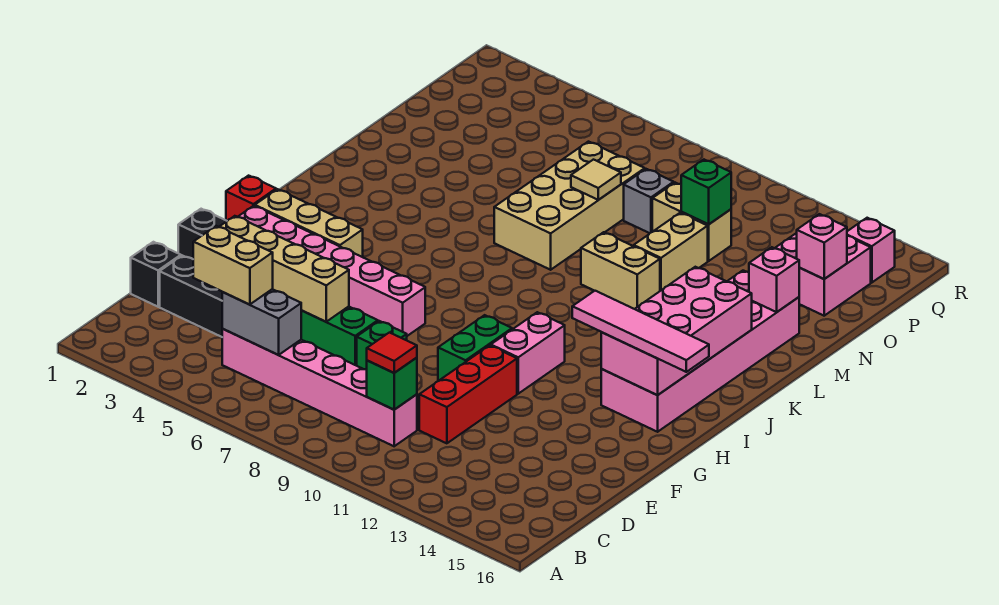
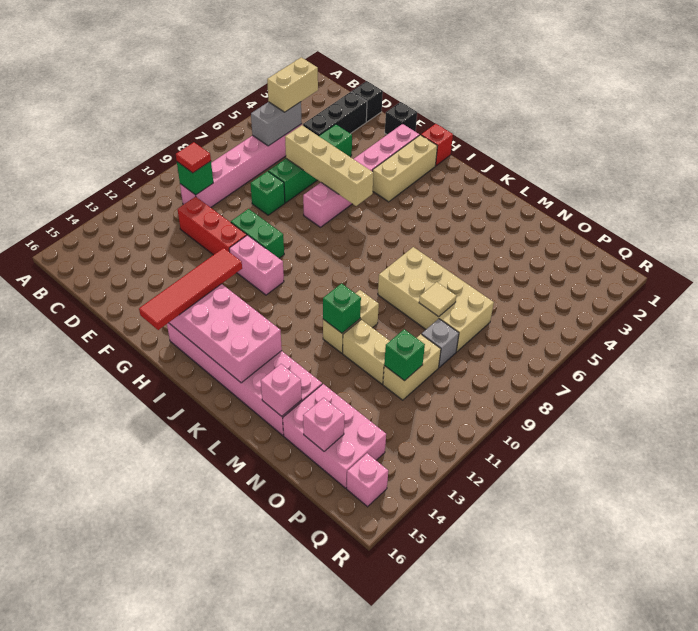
tan 1x4 brick [219,216,349,322] -> tan 1x4 brick turned to [285,125,373,206]
pink 1x4 tile [572,291,709,372] -> red 1x4 tile [139,248,242,330]
none -> green 1x1 brick [323,284,361,333]
pink 2x2 brick [775,233,871,316] -> pink 2x3 brick [283,384,386,488]

